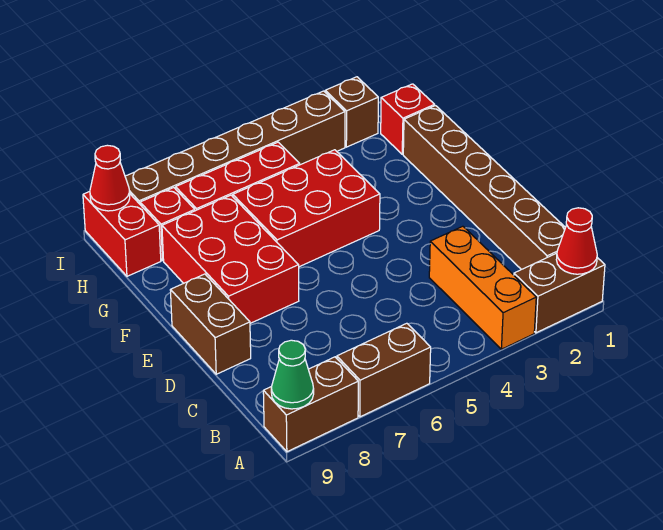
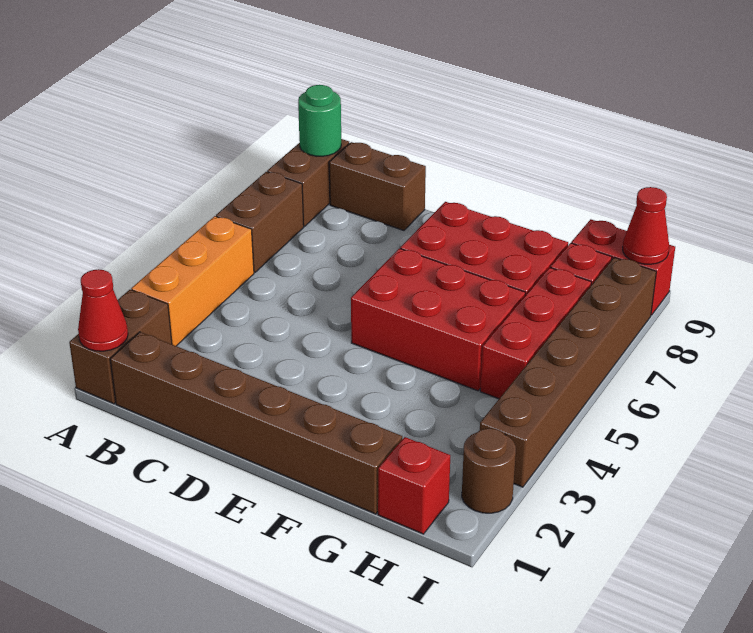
orange 1x3 brick [429,226,536,349] -> orange 1x3 brick turned to [131,216,254,346]
green 1x1 cone [271,340,314,409] -> green 1x1 round brick [298,85,341,156]
brown 1x2 brick [170,274,251,374] -> brown 1x2 brick moved to [329,142,426,231]
red 2x3 brick [233,150,380,267] -> red 2x3 brick turned to [351,248,526,391]
brown 1x1 brick [325,77,378,147] -> brown 1x1 round brick [462,428,516,513]

